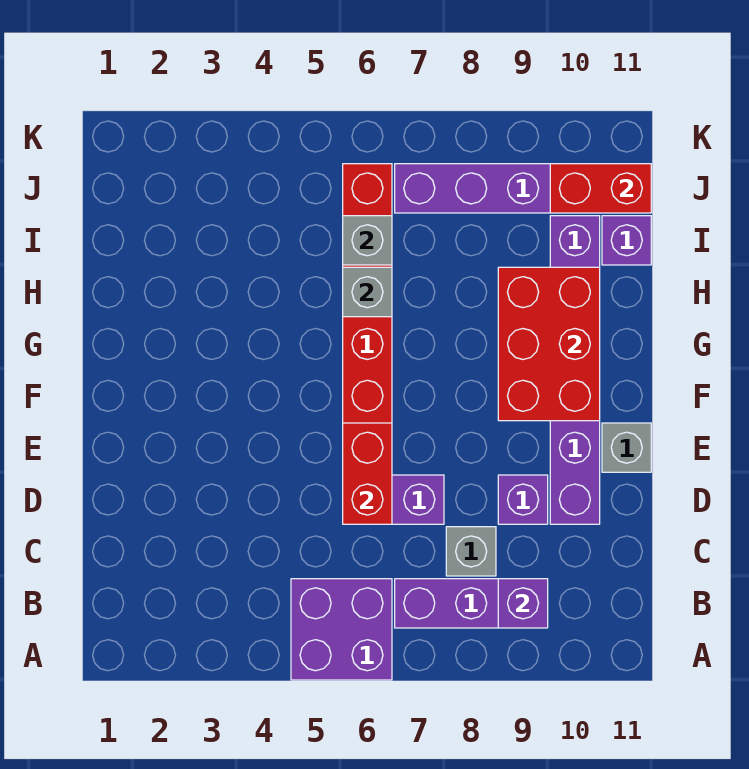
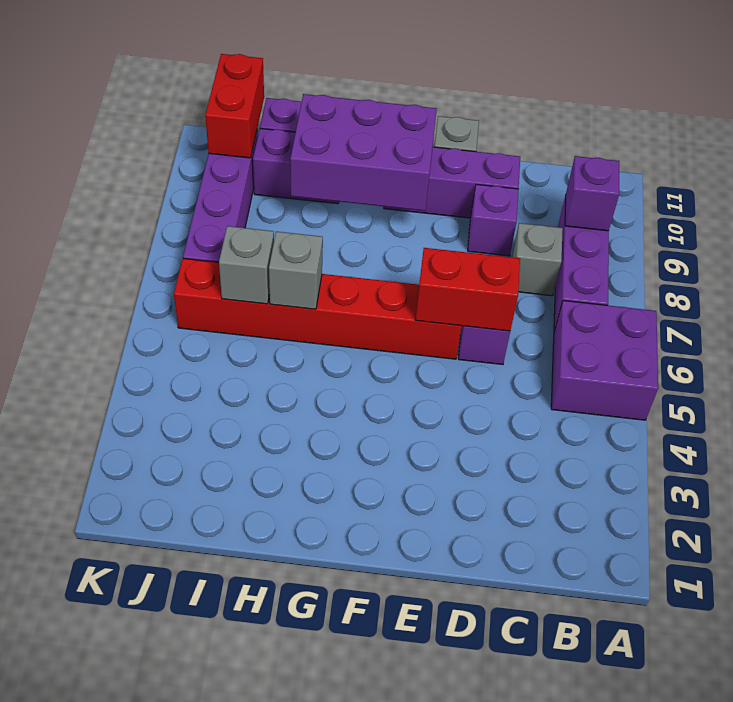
red 2x3 brick [498,267,600,421] -> purple 2x3 brick [290,94,437,211]

